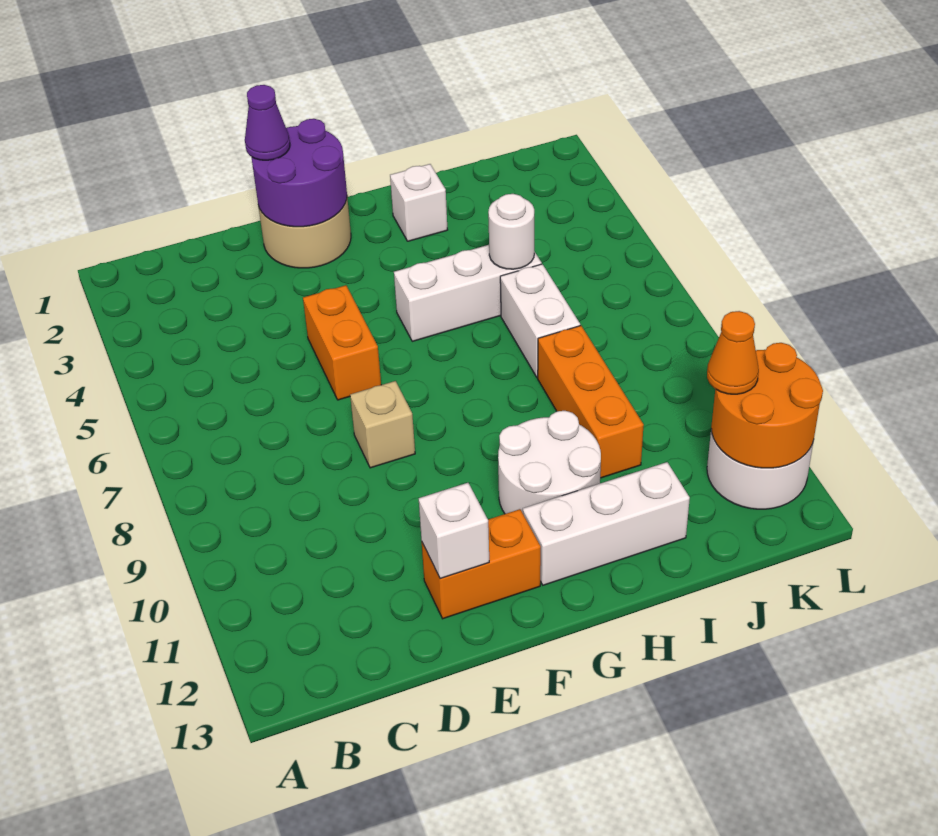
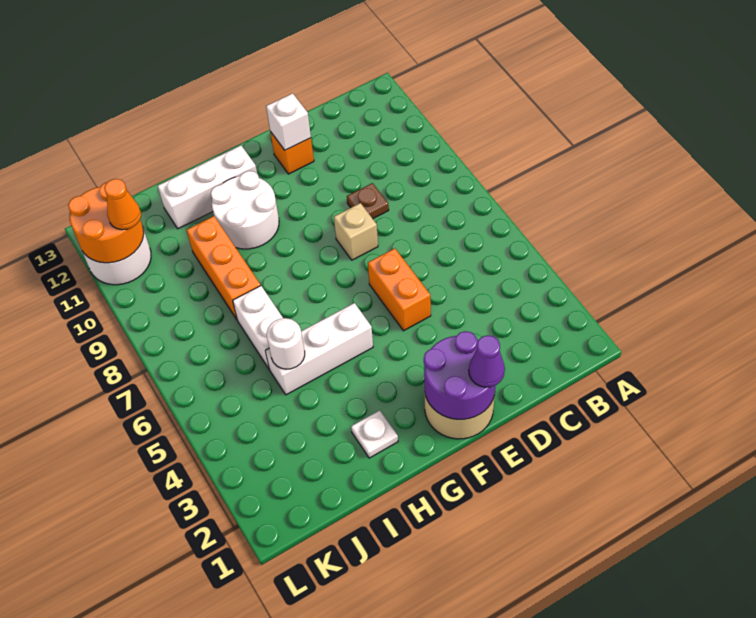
none -> brown 1x1 plate [347,183,389,219]
orange 1x2 brick [422,509,541,619] -> orange 1x1 brick [270,132,314,174]
white 1x1 brick [390,164,447,241] -> white 1x1 plate [351,410,398,458]

